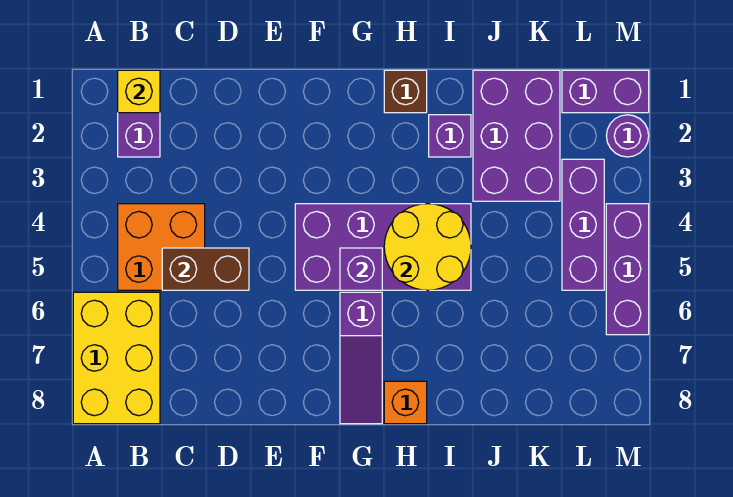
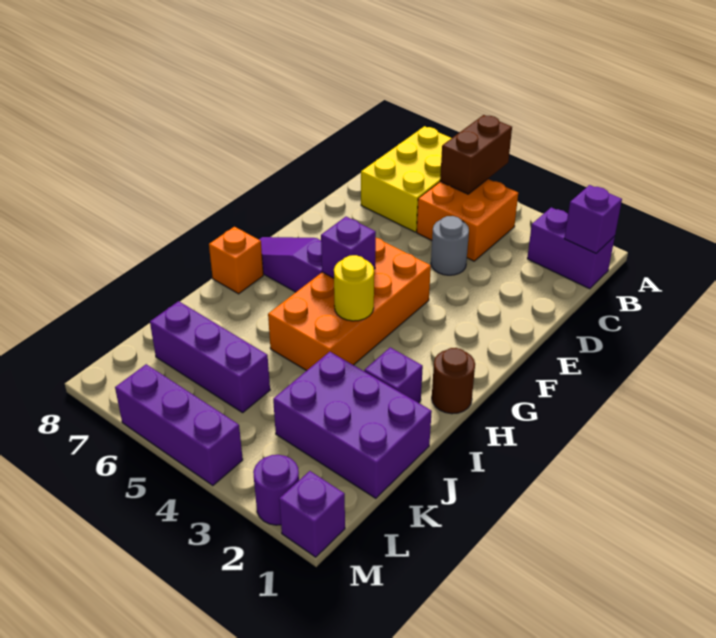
yellow 2x3 brick [73,292,160,424] -> yellow 2x3 brick turned to [361,126,451,232]
yellow 1x1 brick [118,70,160,113] -> purple 1x1 brick [564,185,622,253]
brown 1x2 brick [162,248,249,290] -> brown 1x2 brick moved to [440,115,512,194]
none -> grey 1x1 round brick [431,216,469,275]
purple 2x4 brick [295,204,471,290] -> orange 2x4 brick [268,238,431,371]
brown 1x1 brick [384,70,427,113] -> brown 1x1 round brick [432,348,475,414]
yellow 2x2 round brick [384,204,471,290] -> yellow 1x1 round brick [334,255,374,321]
purple 1x2 brick [562,70,649,113] -> purple 1x1 brick [279,471,345,557]
purple 1x3 brick [562,159,604,290] -> purple 1x3 brick moved to [150,301,270,413]

